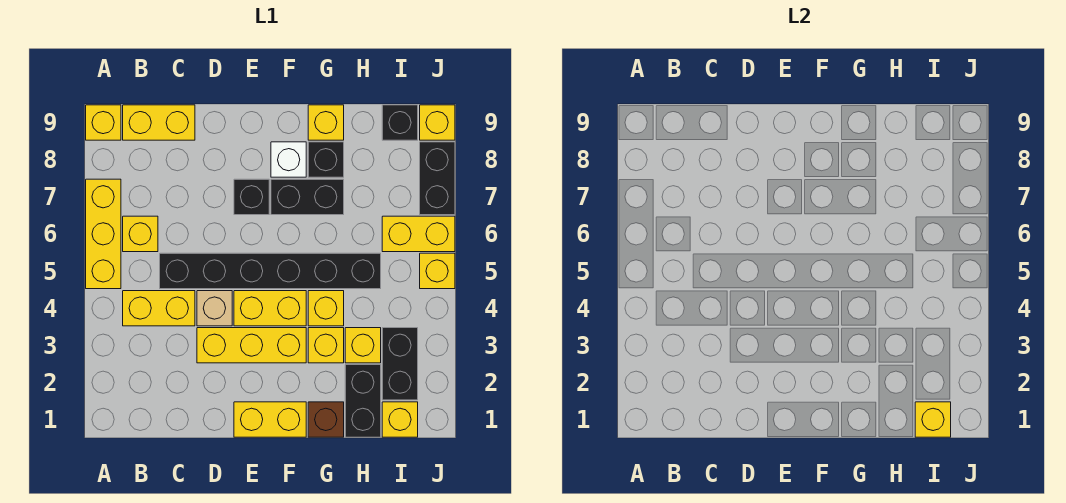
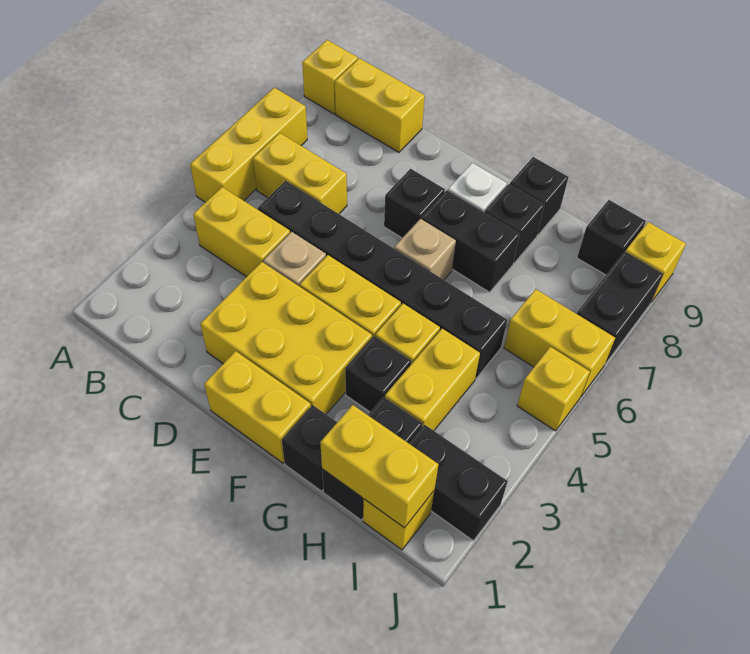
yellow 1x1 brick [123,216,158,252] -> yellow 1x2 brick [253,133,347,214]
yellow 1x3 brick [197,328,306,363] -> yellow 2x3 brick [200,262,372,414]
none -> tan 1x1 brick [394,219,456,280]
brown 1x1 brick [308,402,344,437] -> black 1x1 brick [282,405,337,491]
yellow 1x1 brick [308,328,344,363] -> black 1x1 brick [345,336,411,412]
yellow 1x1 brick [308,105,344,140] -> black 1x1 brick [510,157,569,235]
yellow 1x1 brick [345,328,381,363] -> yellow 1x2 brick [385,329,480,431]
yellow 1x1 brick [915,402,951,437] -> yellow 1x2 brick [320,405,439,528]
black 1x2 brick [382,328,418,400] -> black 1x2 brick turned to [409,425,508,541]

